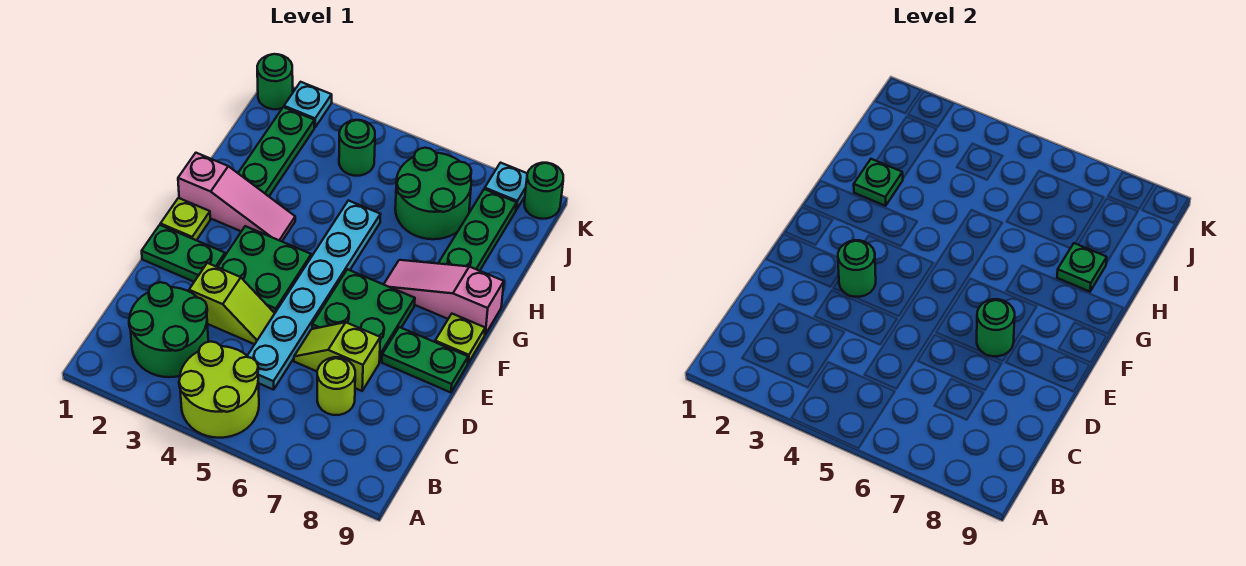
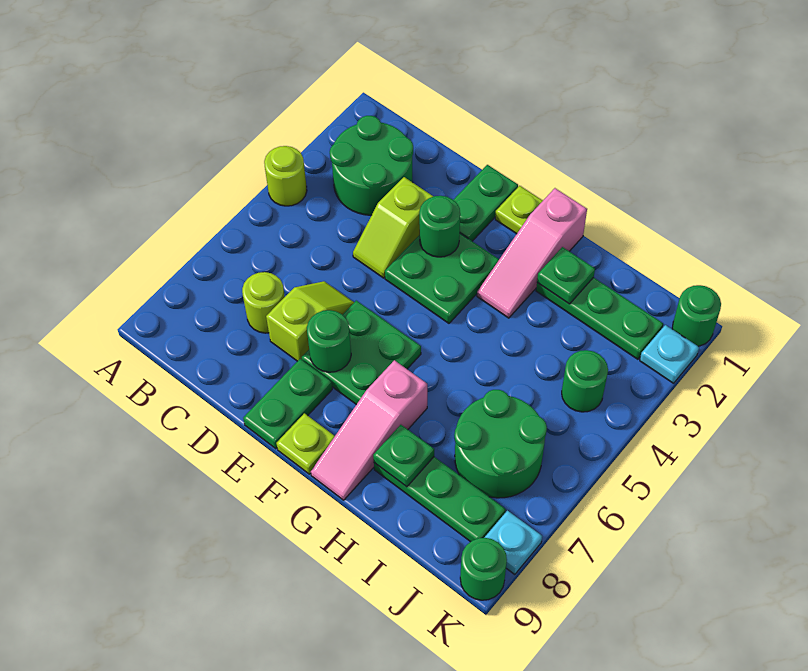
lime 2x2 round brick [179,342,259,438] -> lime 1x1 round brick [264,146,307,206]
cyan 1x6 plate [248,200,381,390] -> none
pink 1x3 slope [384,260,504,334] -> pink 1x3 slope turned to [311,360,427,500]

